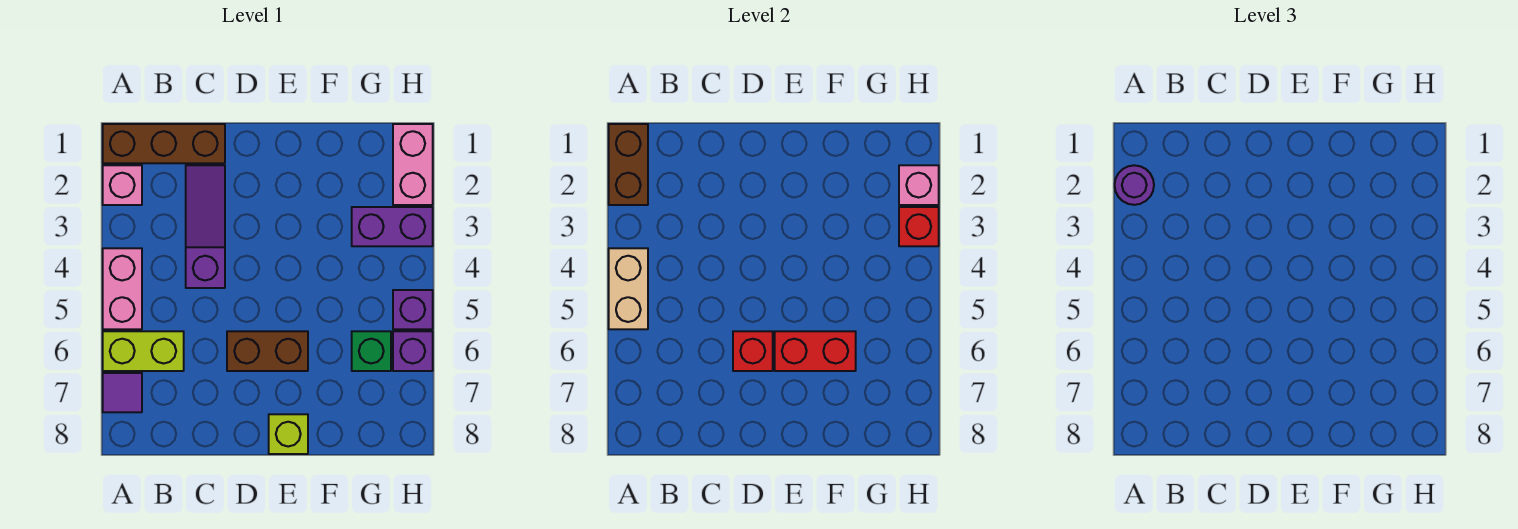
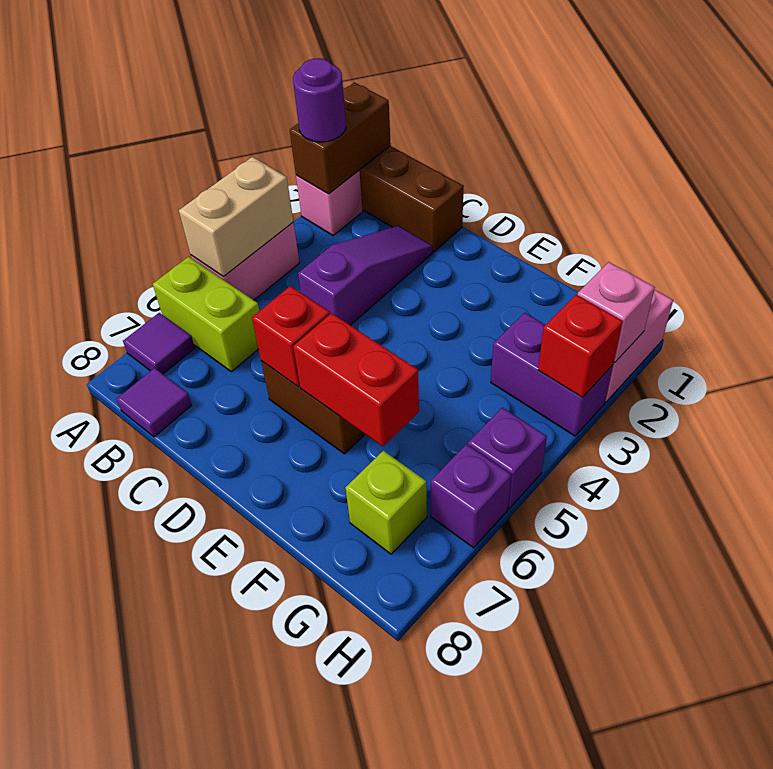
none -> purple 1x1 tile [117,368,192,437]
lime 1x1 brick [269,414,308,454] -> lime 1x1 brick moved to [346,451,427,554]
green 1x1 brick [352,331,391,371] -> none

